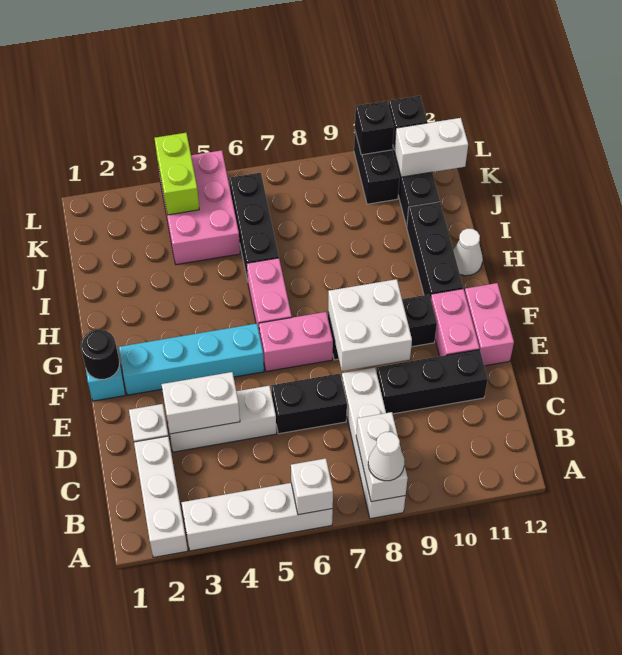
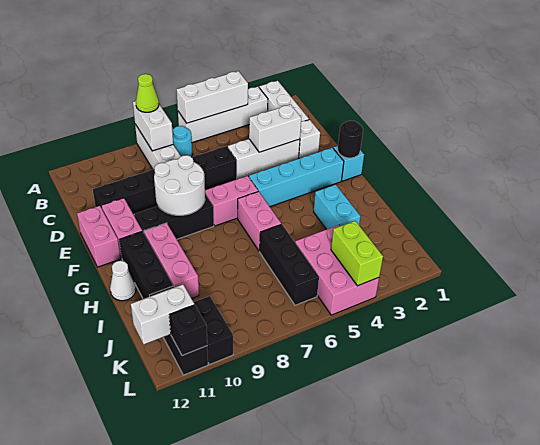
white 1x1 brick [291,458,333,515] -> white 1x3 brick [177,71,248,123]
white 1x1 cone [368,432,404,481] -> lime 1x1 cone [136,74,159,112]
none -> cyan 1x1 round brick [172,126,192,157]
white 2x2 brick [328,279,412,371] -> white 2x2 round brick [154,155,205,215]
none -> pink 1x3 brick [144,223,199,299]
none -> cyan 1x2 brick [314,185,360,229]
black 1x1 brick [355,101,394,155] -> none

